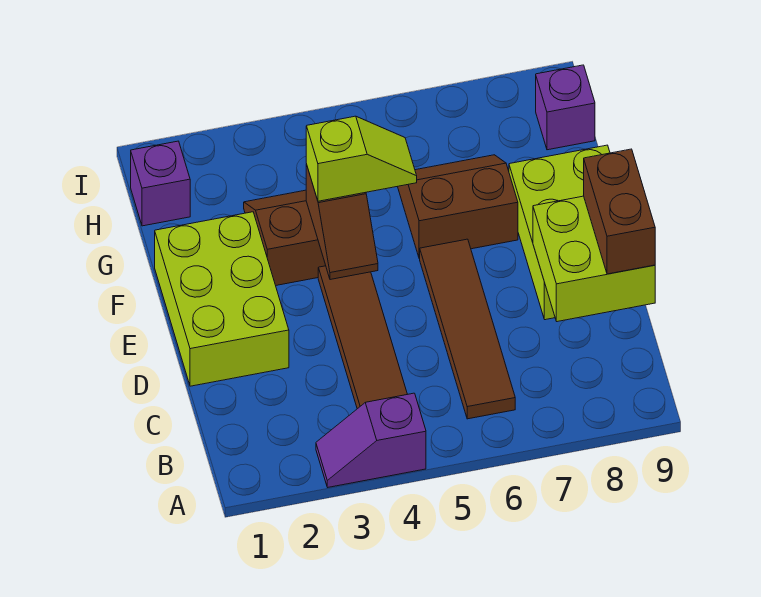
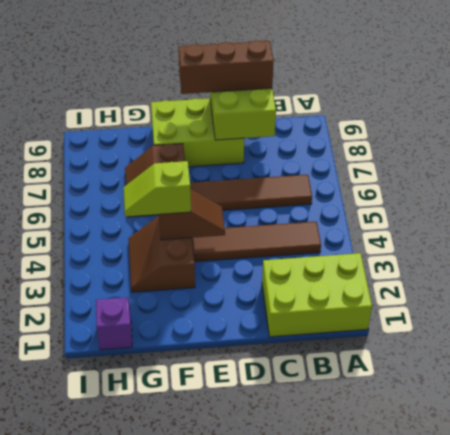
purple 1x2 slope [316,393,426,487] -> none
brown 1x2 brick [584,149,655,274] -> brown 1x3 brick [178,40,274,94]
lime 2x3 brick [155,212,289,386] -> lime 2x3 brick moved to [262,253,372,337]
lime 1x2 slope [306,116,417,201] -> lime 1x2 slope turned to [123,161,191,217]
purple 1x1 brick [536,65,595,150] -> none

